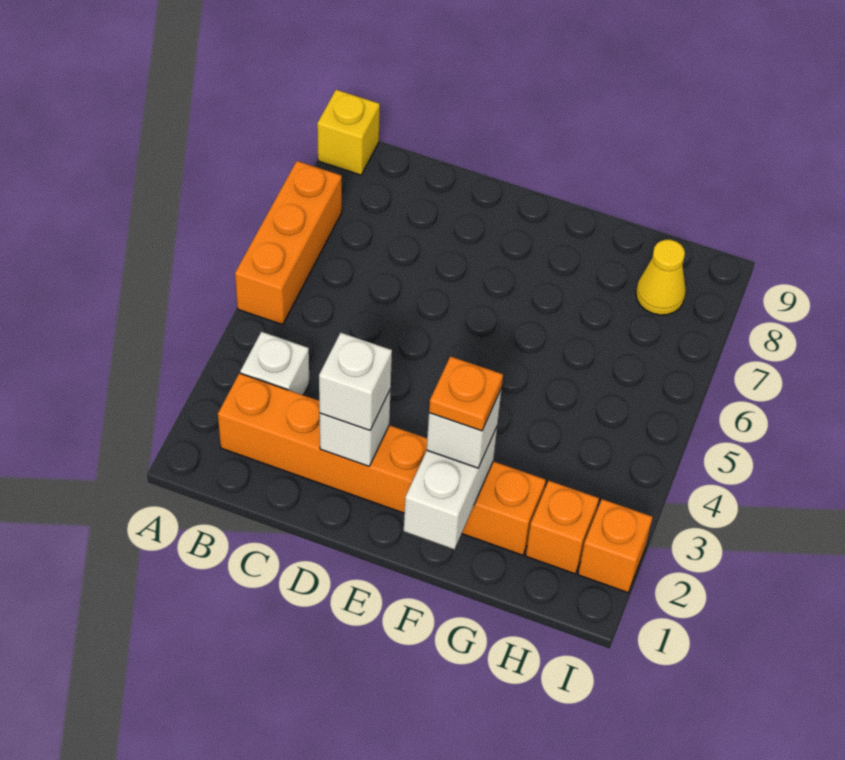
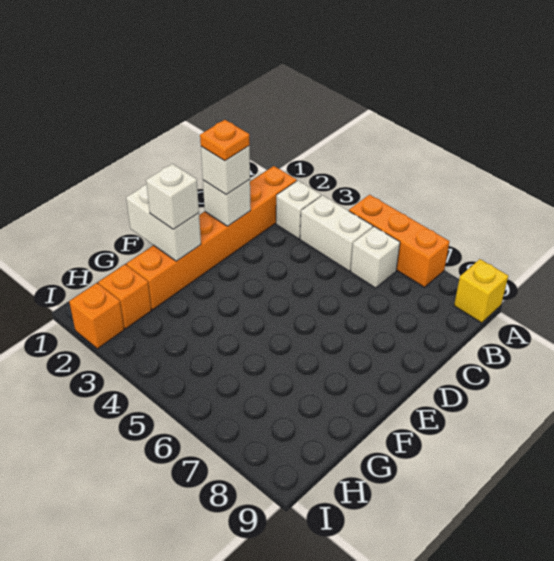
none -> white 1x2 brick [300,195,373,271]
none -> white 1x1 brick [350,226,400,288]
orange 1x1 plate [429,356,503,431] -> orange 1x1 plate moved to [200,120,250,161]
yellow 1x1 cone [636,240,686,315] -> none

